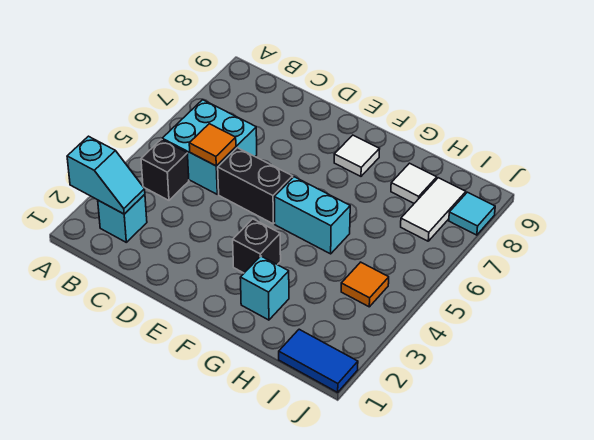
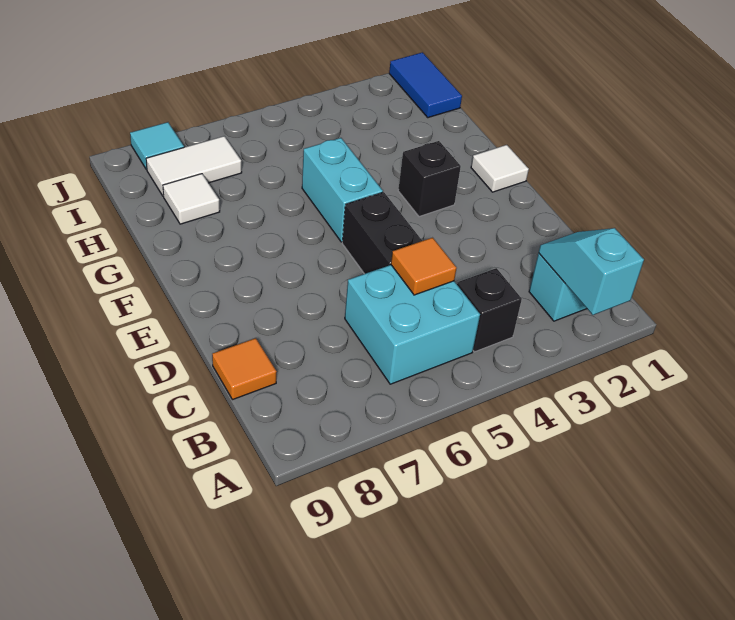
white 1x1 tile [334,135,379,176] -> white 1x1 tile moved to [471,145,529,192]
cyan 1x1 brick [240,256,289,320] -> none
orange 1x1 tile [341,262,389,307] -> orange 1x1 tile moved to [212,338,277,400]

